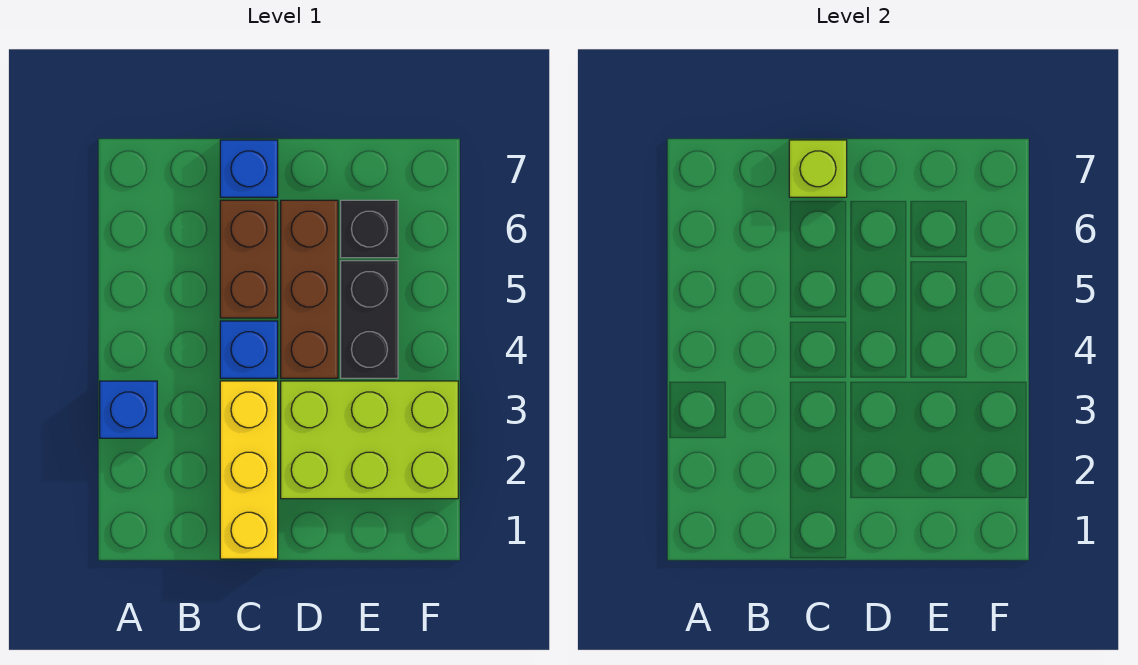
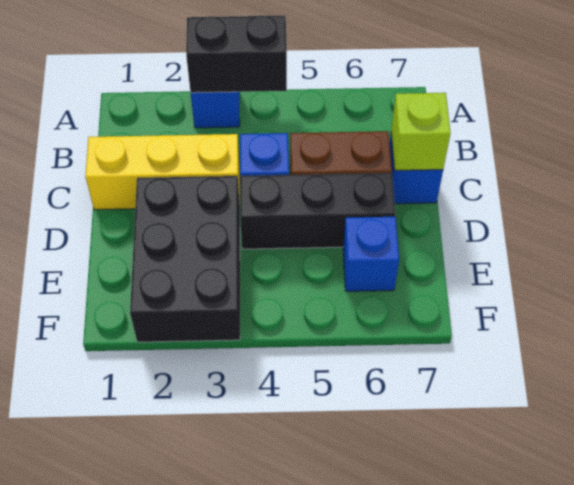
lime 2x3 brick [281,381,458,499] -> black 2x3 brick [130,176,240,342]
brown 1x3 brick [281,200,338,378] -> black 1x3 brick [240,173,395,249]
black 1x2 brick [341,261,398,378] -> black 1x2 brick moved to [186,15,287,93]
black 1x1 brick [341,200,398,258] -> blue 1x1 brick [343,217,399,291]

